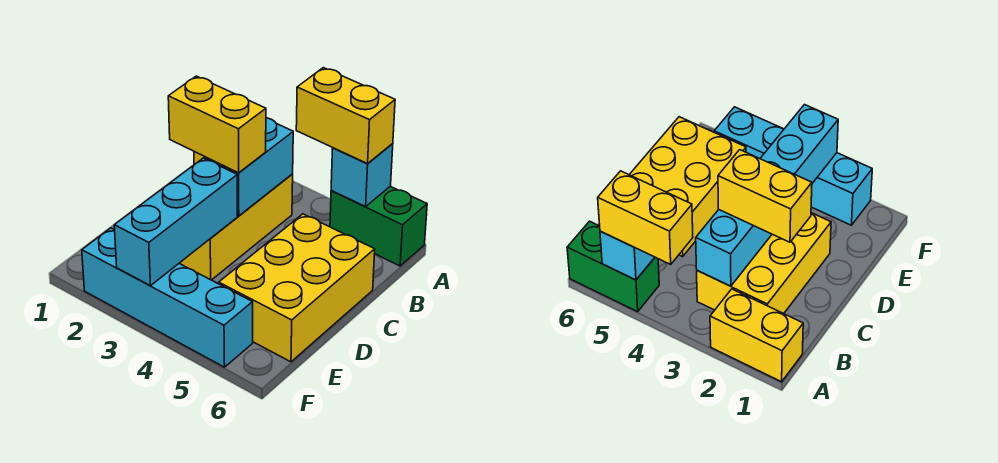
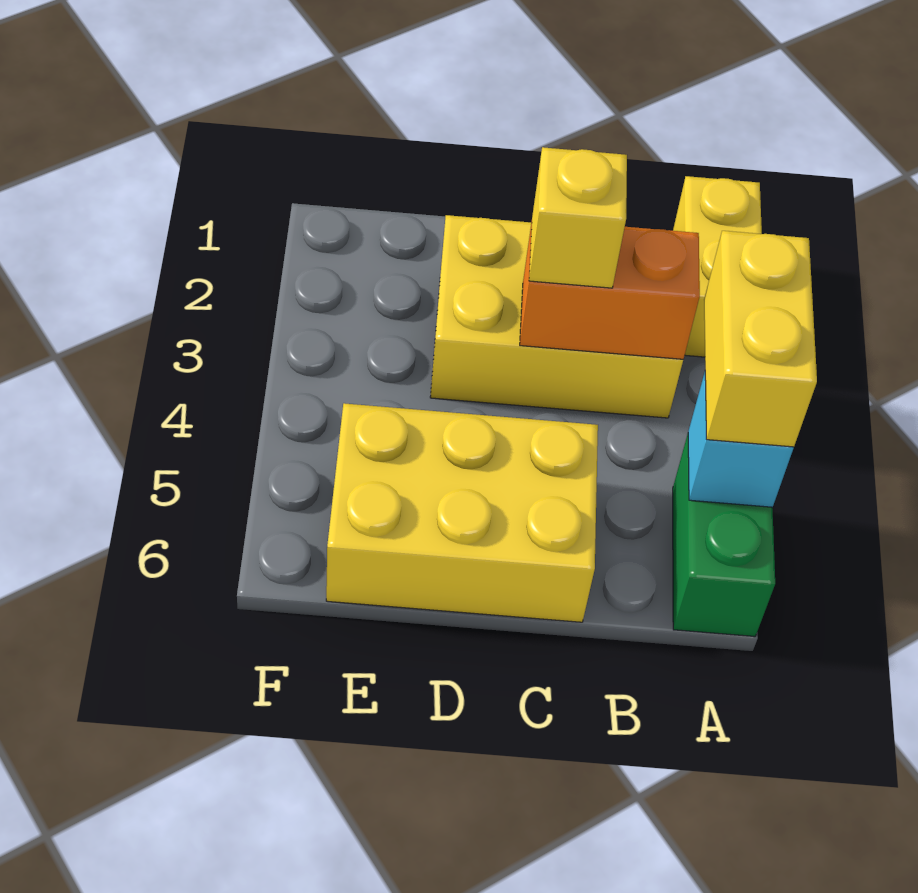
cyan 1x2 brick [205,118,293,216] -> orange 1x2 brick [520,222,700,359]
yellow 1x2 brick [168,76,266,173] -> yellow 1x1 brick [529,147,627,288]
cyan 1x3 brick [114,158,237,286] -> none
cyan 1x4 brick [82,228,253,367] -> none

